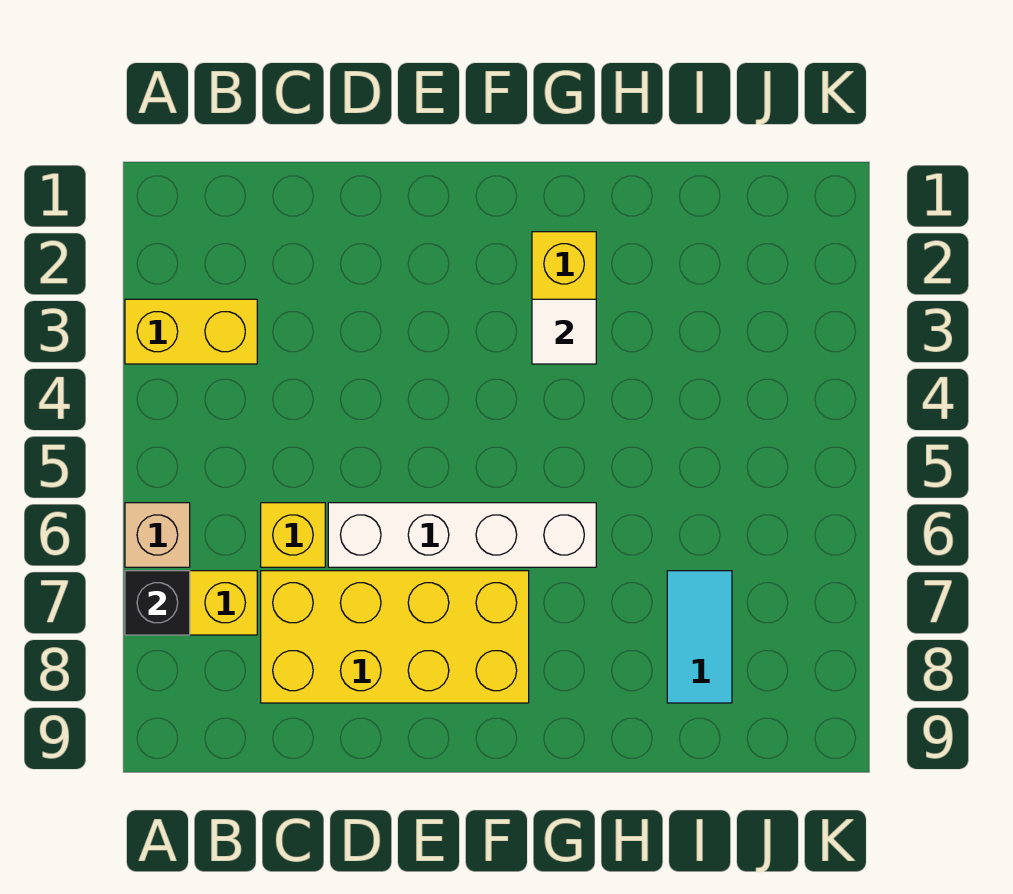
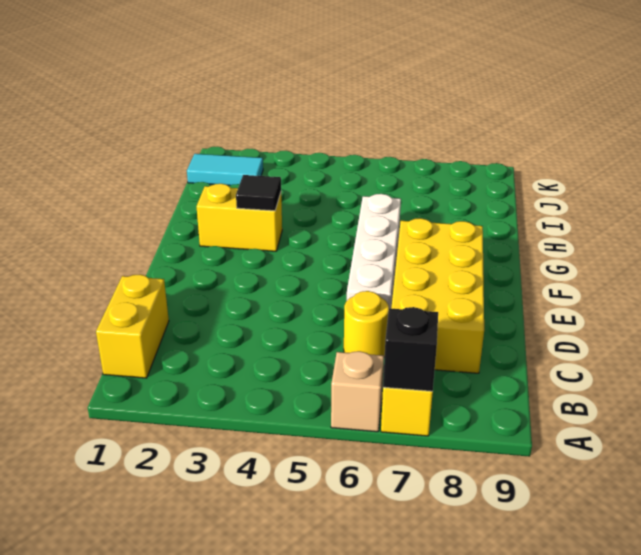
yellow 1x2 brick [125,299,257,364] -> yellow 1x2 brick moved to [96,274,169,378]
yellow 1x1 brick [261,503,325,567] -> yellow 1x1 round brick [344,291,389,357]
white 1x1 tile [532,299,596,364] -> black 1x1 tile [236,175,281,211]
cyan 1x2 tile [667,571,732,703] -> cyan 1x2 tile moved to [187,154,263,185]

